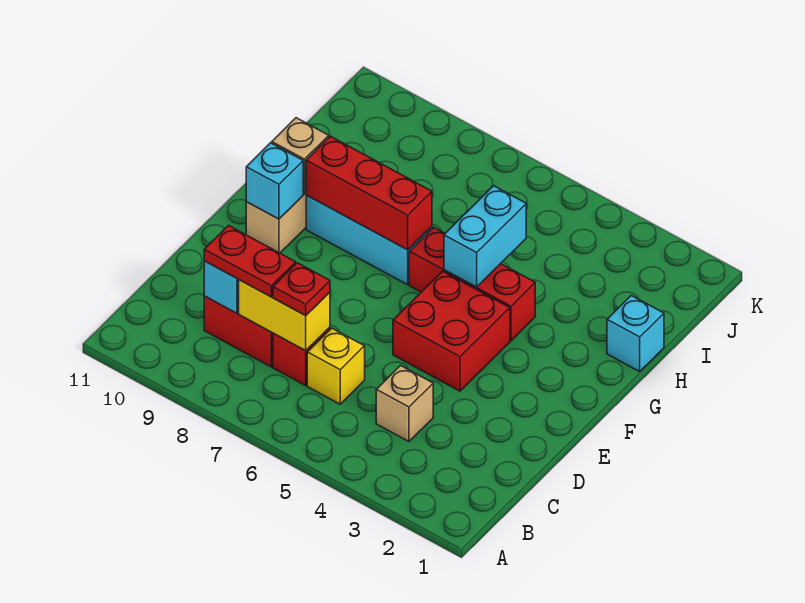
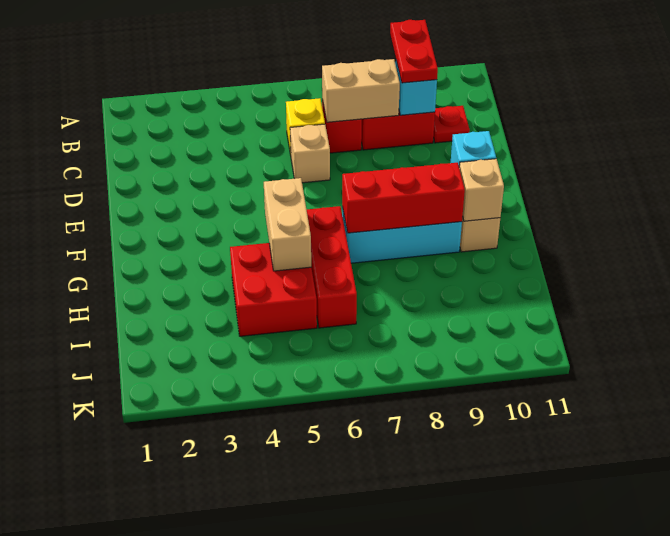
tan 1x1 brick [376,365,433,441] -> tan 1x1 brick moved to [290,124,330,183]
yellow 1x2 brick [239,280,330,351] -> tan 1x2 brick [322,59,400,122]
red 1x1 plate [273,263,330,316] -> red 1x1 plate moved to [433,106,470,143]
red 1x2 plate [204,226,296,297] -> red 1x2 plate turned to [390,20,438,83]
red 2x2 brick [393,271,510,391] -> red 2x2 brick moved to [230,243,317,336]
red 1x3 brick [409,227,535,341] -> red 1x3 brick turned to [307,206,357,328]
cyan 1x2 brick [444,186,526,287] -> tan 1x2 brick [264,178,311,271]
cyan 1x1 brick [607,296,664,371] -> none

